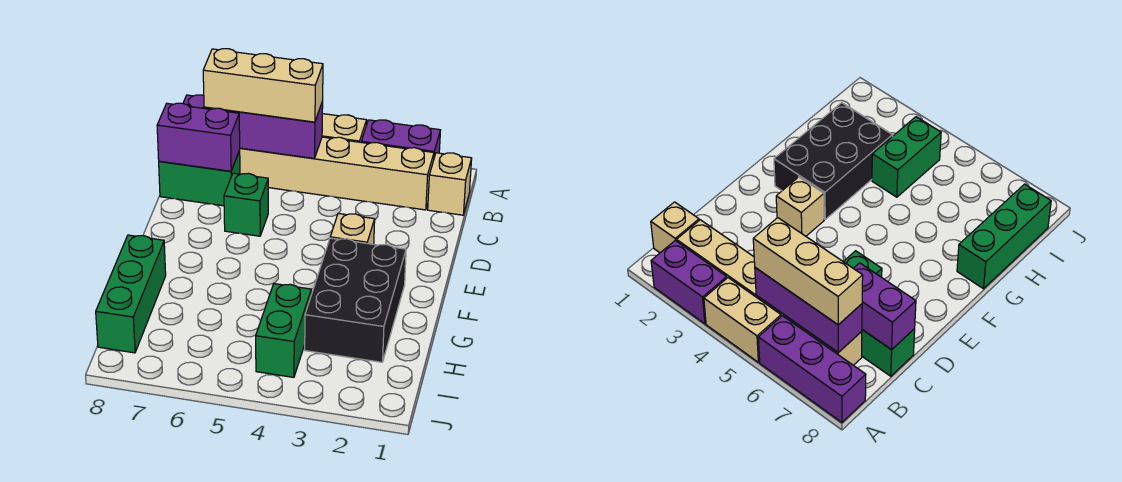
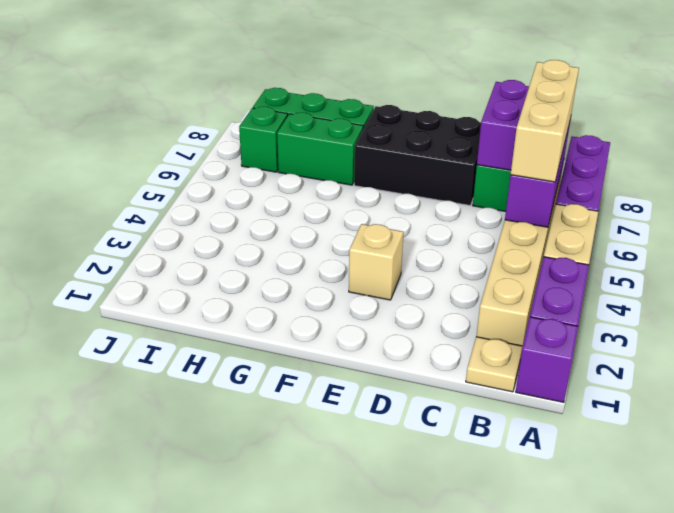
none -> purple 1x1 brick [516,317,578,402]
tan 1x1 brick [428,153,472,215] -> tan 1x1 plate [466,337,523,392]
green 1x1 brick [224,173,268,236] -> green 1x1 brick moved to [239,107,288,172]
black 2x3 brick [305,238,406,362] -> black 2x3 brick moved to [354,105,481,205]
green 1x2 brick [256,284,311,377] -> green 1x2 brick moved to [277,113,363,185]

